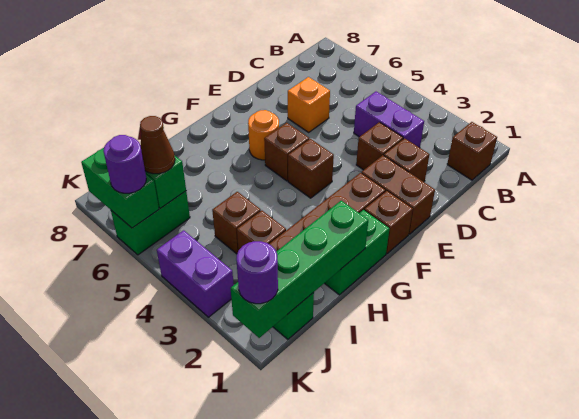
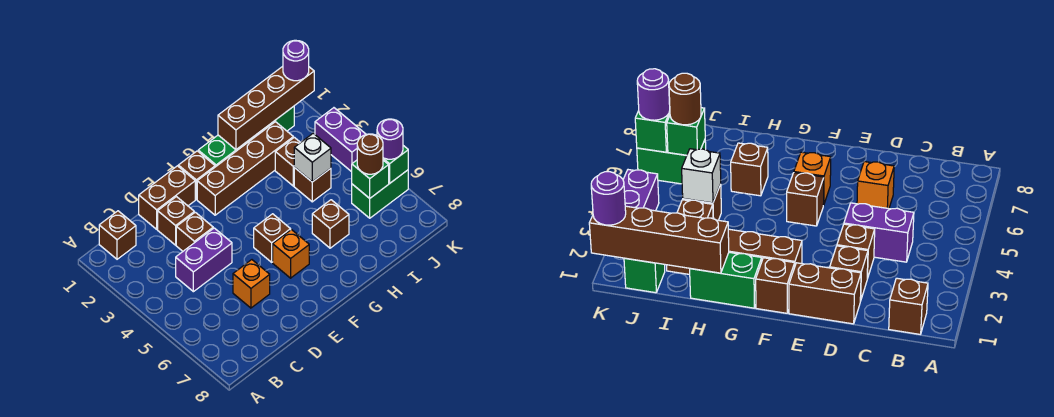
purple 1x2 brick [354,92,424,148] -> purple 1x2 brick turned to [176,228,232,292]
brown 1x2 brick [361,155,435,234] -> brown 1x2 brick turned to [139,166,195,229]
brown 1x1 brick [288,139,334,198] -> brown 1x1 brick moved to [312,200,349,248]
orange 1x1 round brick [248,110,279,160] -> orange 1x1 brick [273,230,309,278]
green 1x4 brick [231,201,368,338] -> brown 1x4 brick [218,66,314,150]
none -> white 1x1 brick [294,133,331,182]
brown 1x1 cone [140,116,175,174] -> brown 1x1 round brick [357,134,383,174]
green 1x2 brick [81,148,159,228] -> green 1x1 brick [383,146,408,183]

